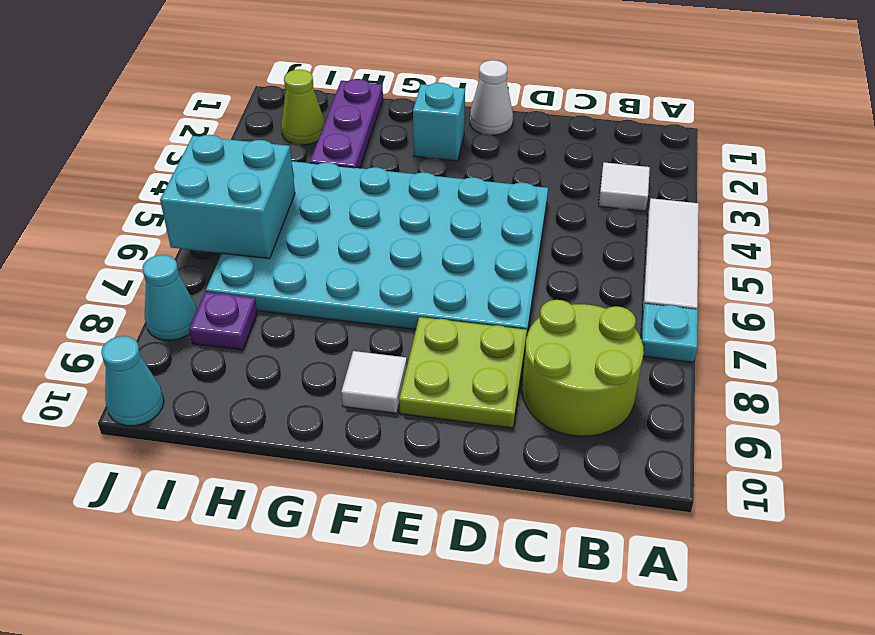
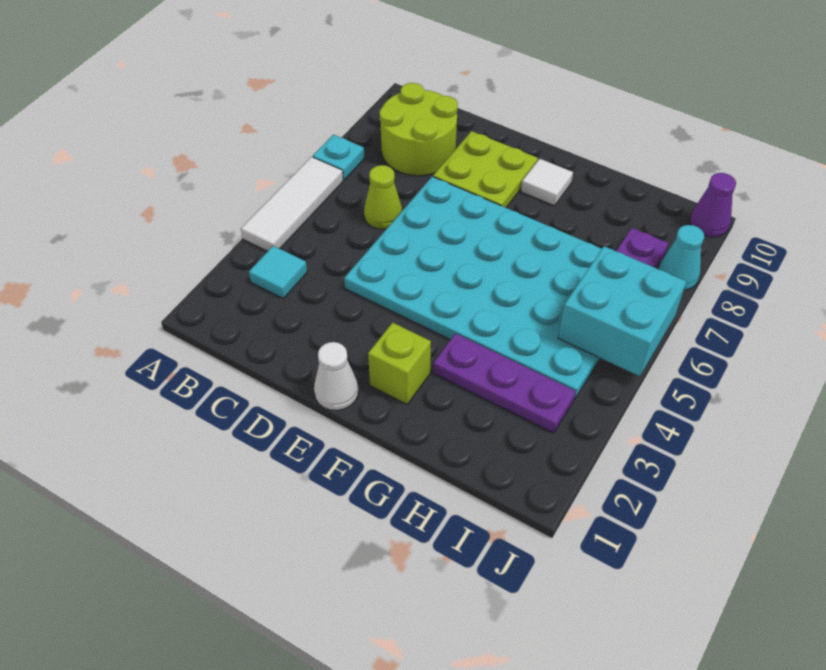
white 1x1 tile [599,162,650,211] -> cyan 1x1 tile [249,246,307,298]
cyan 1x1 brick [413,83,465,161] -> lime 1x1 brick [368,323,431,404]
purple 1x3 plate [310,79,383,168] -> purple 1x3 plate turned to [433,333,576,433]
lime 1x1 cone [281,69,325,145] -> lime 1x1 cone moved to [364,165,402,229]
cyan 1x1 cone [101,336,164,426] -> purple 1x1 cone [690,173,736,237]

